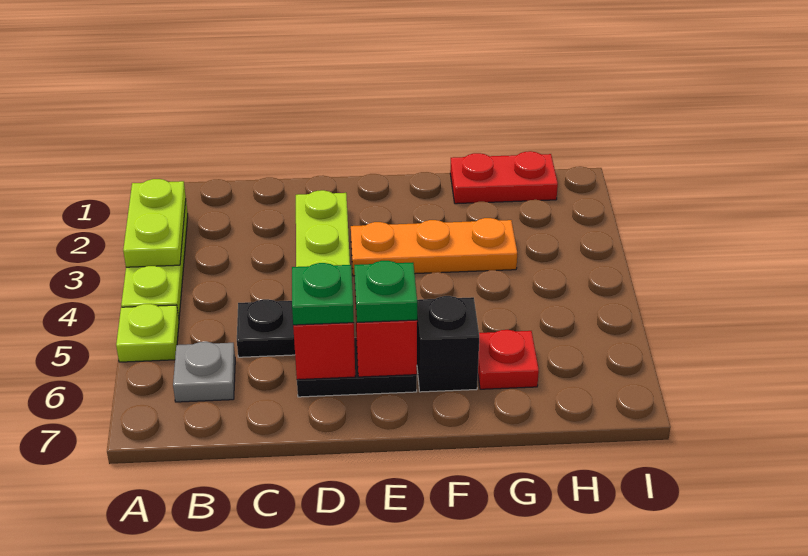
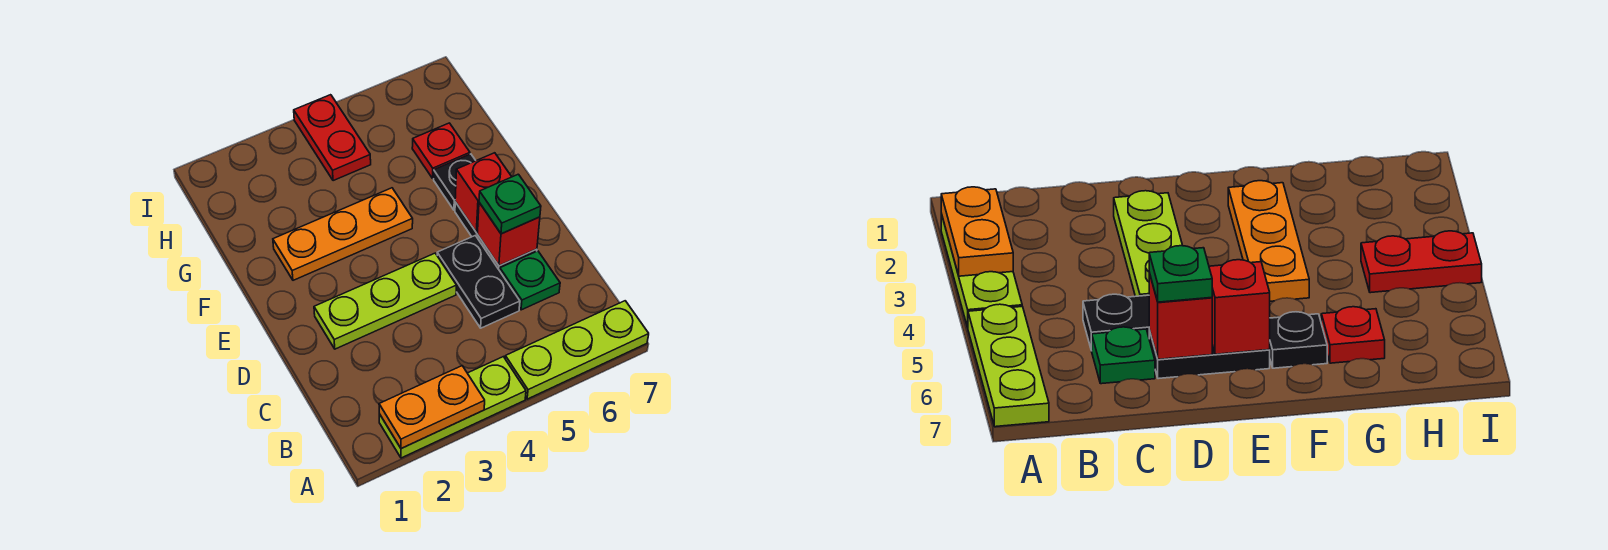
lime 1x2 plate [123,179,186,267] -> orange 1x2 plate [379,366,485,449]
lime 1x1 plate [116,304,179,362] -> lime 1x3 plate [505,301,649,399]
grey 1x1 plate [173,342,235,402] -> none
orange 1x3 plate [351,218,517,276] -> orange 1x3 plate turned to [273,188,413,280]
green 1x1 plate [354,261,417,322] -> green 1x1 plate moved to [500,251,560,310]
black 1x1 brick [417,296,479,392] -> black 1x1 plate [434,154,476,210]
red 1x2 plate [450,151,558,204] -> red 1x2 plate moved to [294,95,371,181]

